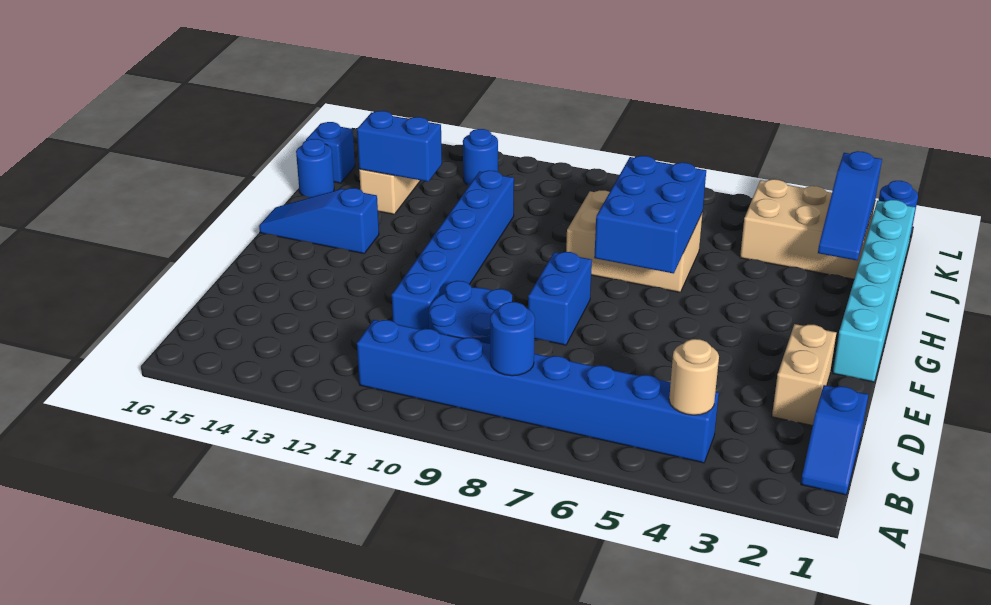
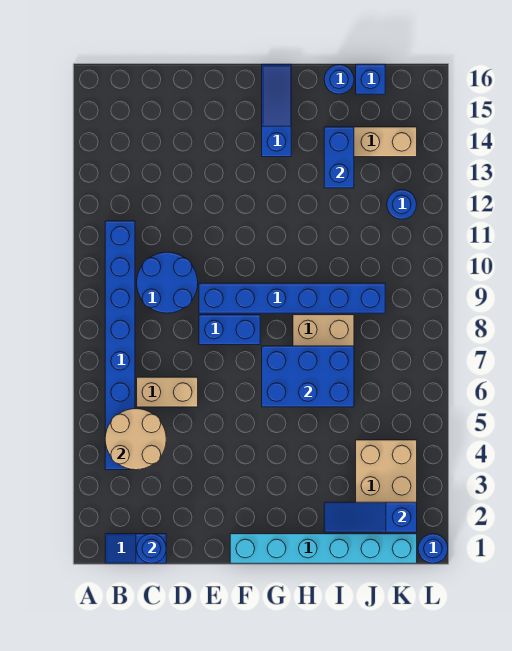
tan 1x1 round brick [669,339,719,415] -> tan 2x2 round brick [105,409,166,470]
blue 1x1 round brick [490,302,535,376] -> blue 1x1 round brick moved to [137,534,166,563]
tan 1x2 brick [772,324,836,426] -> tan 1x2 brick moved to [137,377,198,407]
blue 1x6 brick [392,170,514,330] -> blue 1x6 brick moved to [199,283,385,313]

